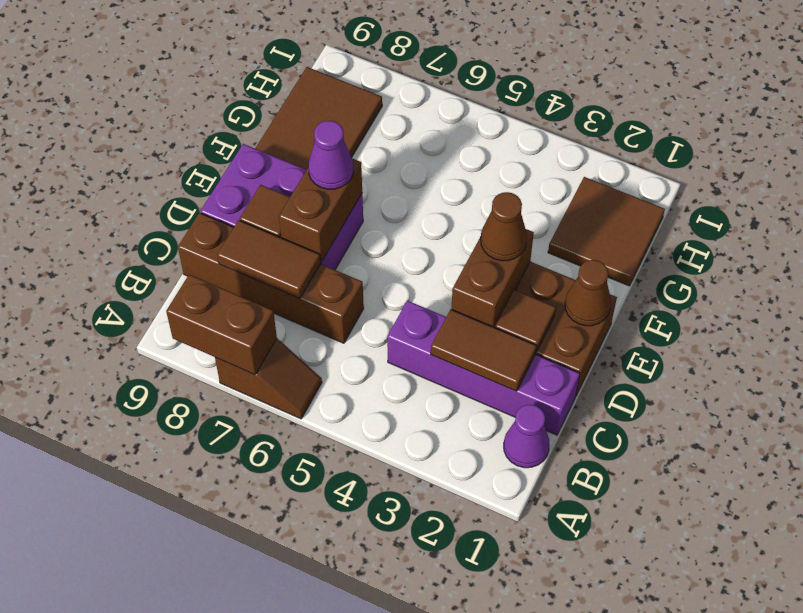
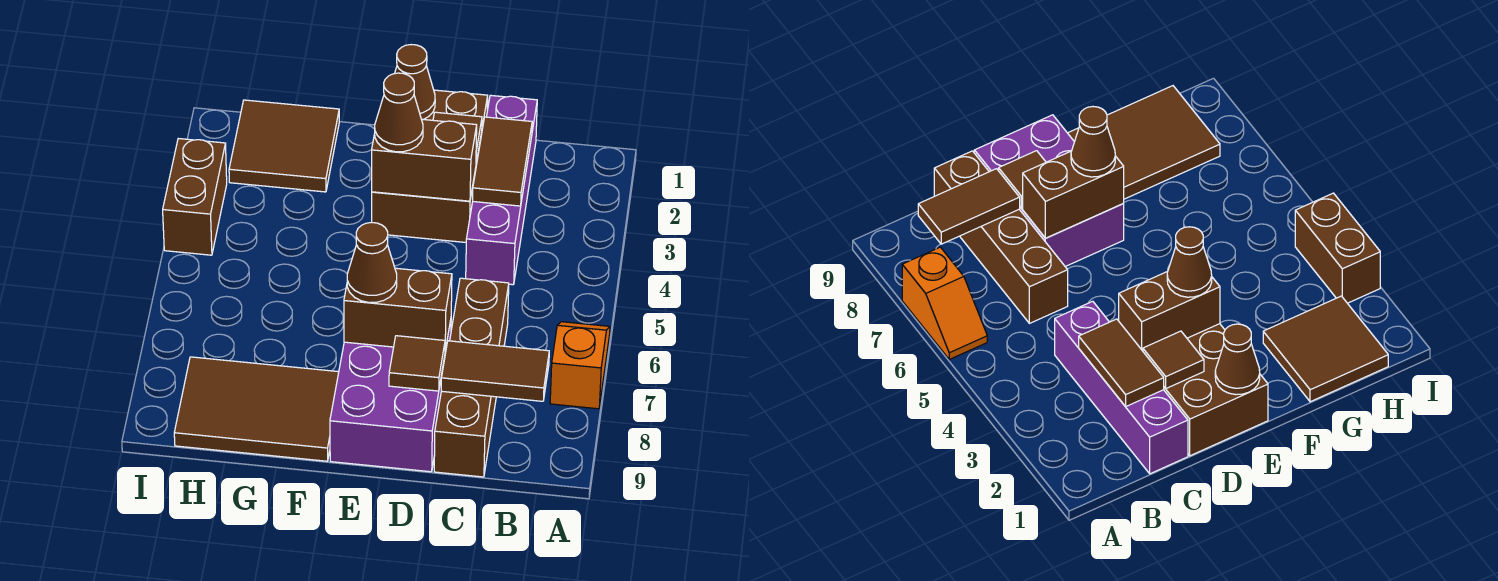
brown 1x2 slope [215,339,322,419] -> orange 1x2 slope [550,322,610,409]
brown 1x2 brick [166,274,277,375] -> brown 1x2 brick moved to [163,139,227,255]
purple 1x1 cone [504,405,550,468] -> none
brown 1x2 tile [217,220,321,299] -> brown 1x2 tile turned to [441,341,549,401]
purple 1x1 cone [308,121,353,189] -> brown 1x1 cone [347,222,397,303]

